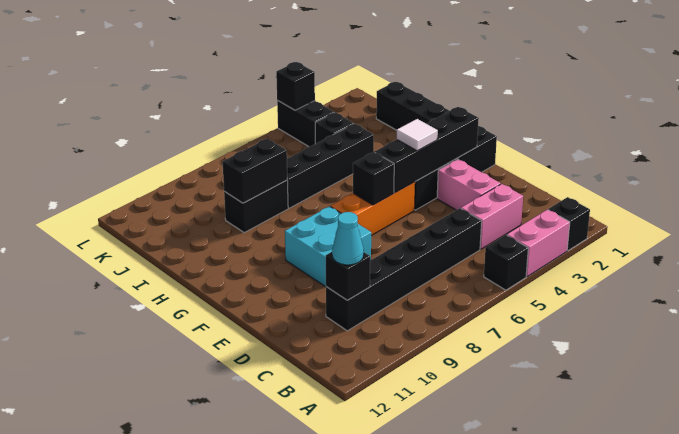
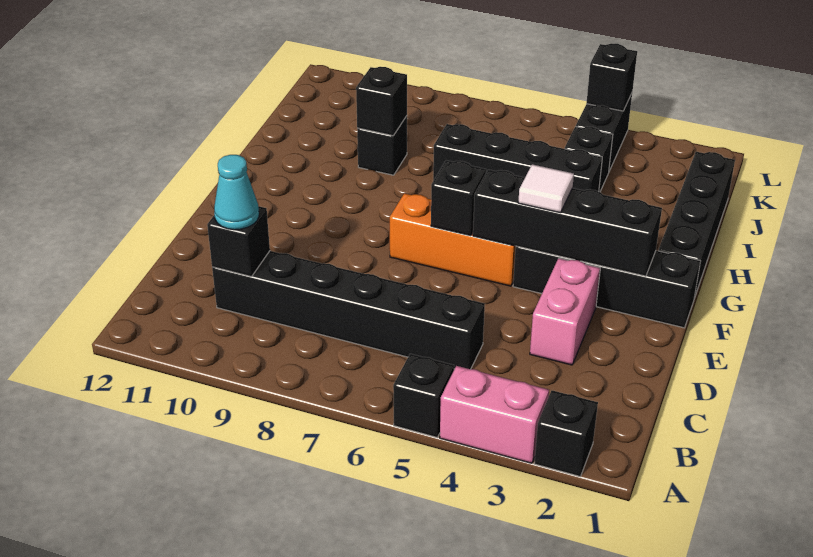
pink 1x2 brick [461,184,523,249] -> none
cyan 2x2 brick [285,206,371,287] -> none
black 1x2 brick [224,180,288,232] -> black 1x1 brick [357,116,407,175]
black 1x2 brick [222,138,287,203] -> black 1x1 brick [356,67,407,136]

